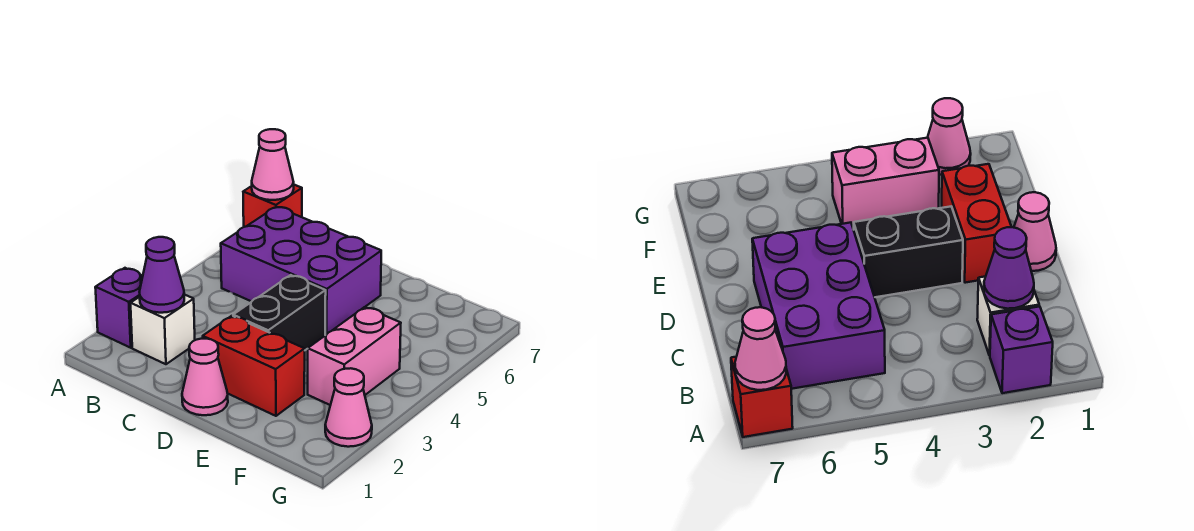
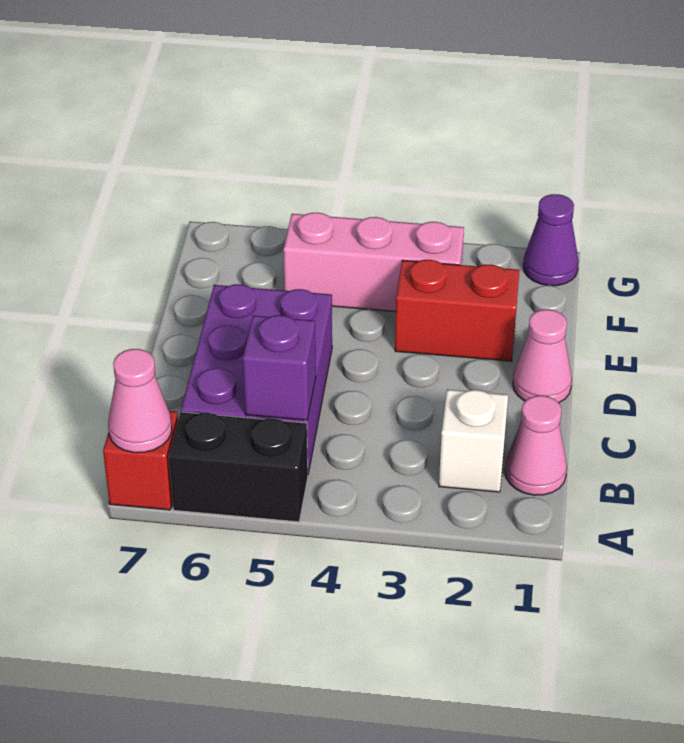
purple 1x1 brick [95,268,143,348] -> purple 1x1 brick moved to [243,315,316,420]
purple 1x1 cone [140,237,184,313] -> purple 1x1 cone moved to [523,194,579,286]
red 1x2 brick [203,316,305,416] -> red 1x2 brick turned to [395,260,520,361]
black 1x2 brick [233,275,326,350] -> black 1x2 brick moved to [169,412,308,522]
pink 1x2 brick [308,307,401,405] -> pink 1x3 brick [284,213,464,312]
pink 1x1 cone [325,368,372,447] -> pink 1x1 cone moved to [505,396,567,495]

